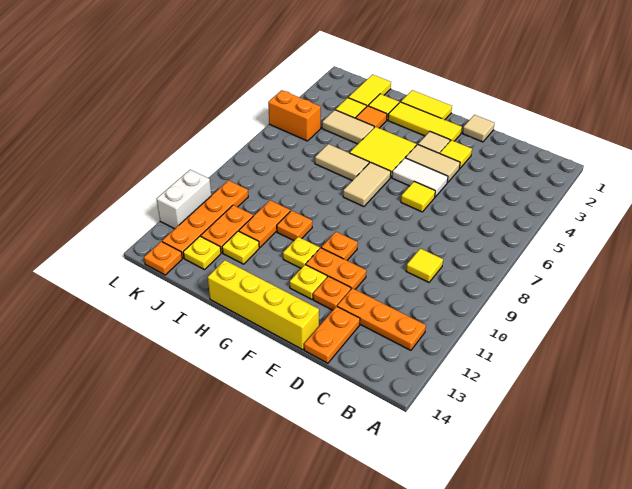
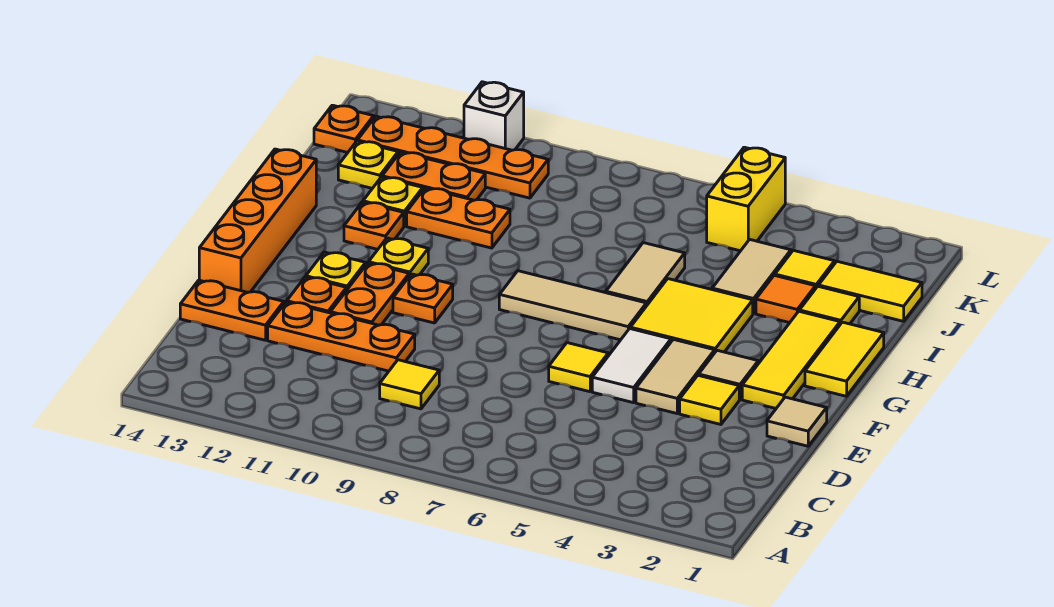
orange 1x3 plate [337,288,426,350] -> orange 1x3 plate turned to [268,302,415,371]
yellow 1x4 brick [208,260,319,350] -> orange 1x4 brick [199,149,316,292]
tan 1x2 tile [343,162,391,207] -> tan 1x3 tile [499,271,646,340]
orange 1x1 plate [277,211,312,241] -> orange 1x1 plate moved to [344,202,404,249]
orange 1x2 brick [268,90,321,141] -> yellow 1x2 brick [707,147,785,251]
white 1x2 brick [157,170,211,229] -> white 1x1 brick [464,82,524,150]

